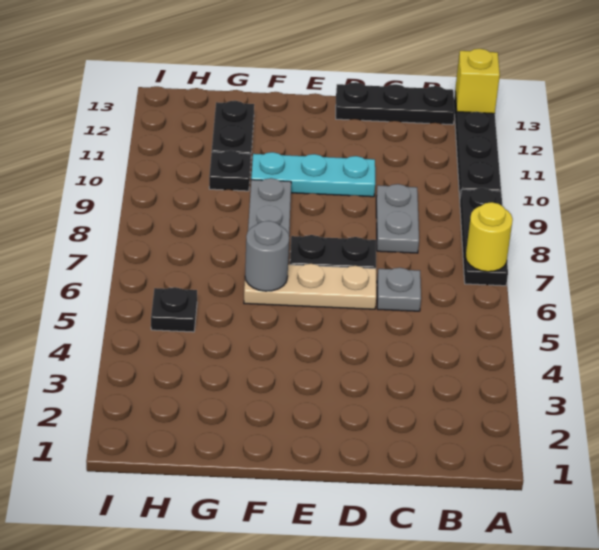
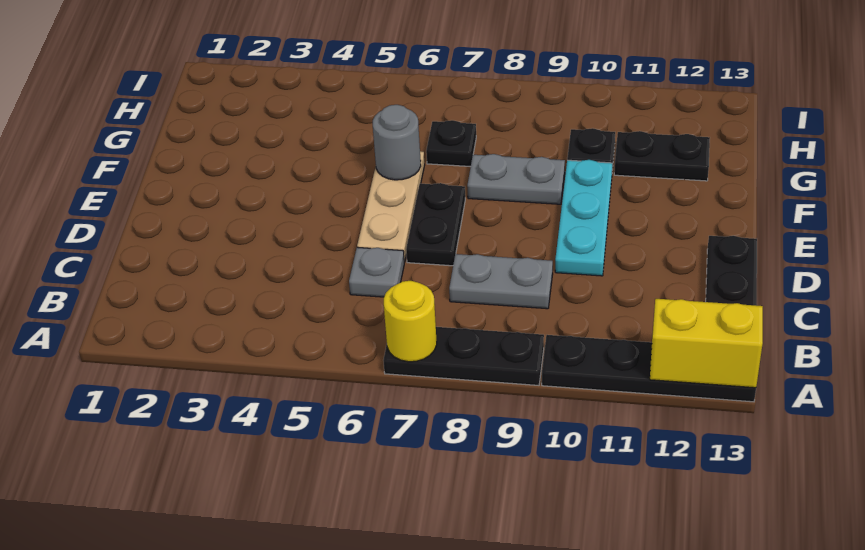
yellow 1x1 brick [455,49,500,114] -> yellow 1x2 brick [650,299,763,388]
black 1x1 plate [151,287,197,332] -> black 1x1 plate moved to [426,120,476,167]

